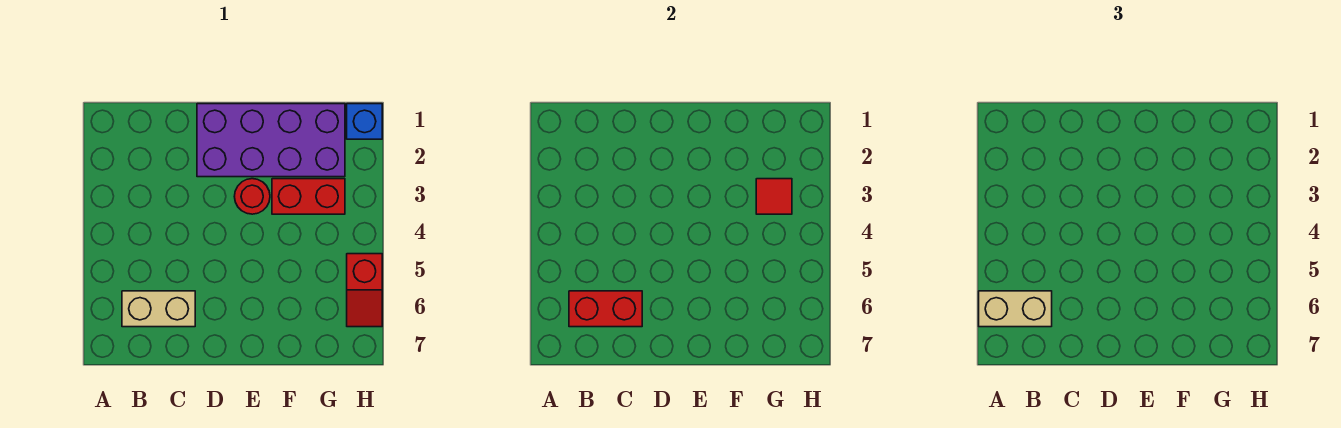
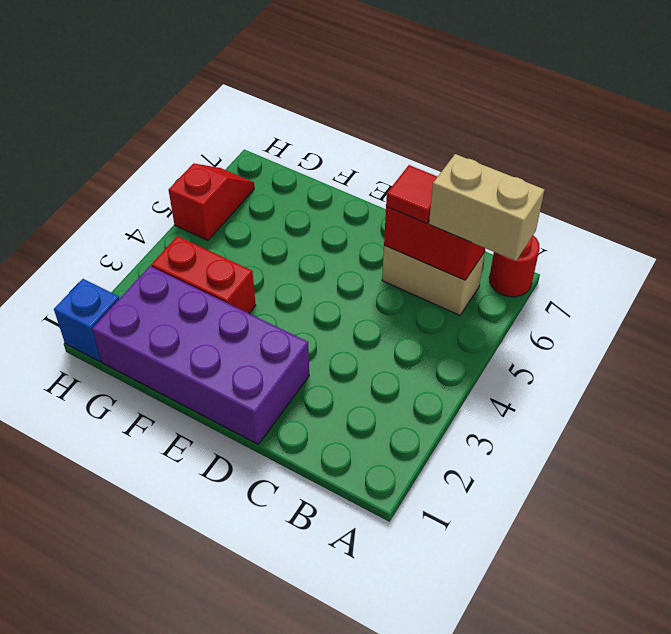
red 1x1 round brick [234,179,270,214] -> red 1x1 round brick moved to [489,235,540,297]
red 1x1 tile [756,179,792,214] -> red 1x1 tile moved to [386,165,437,223]

